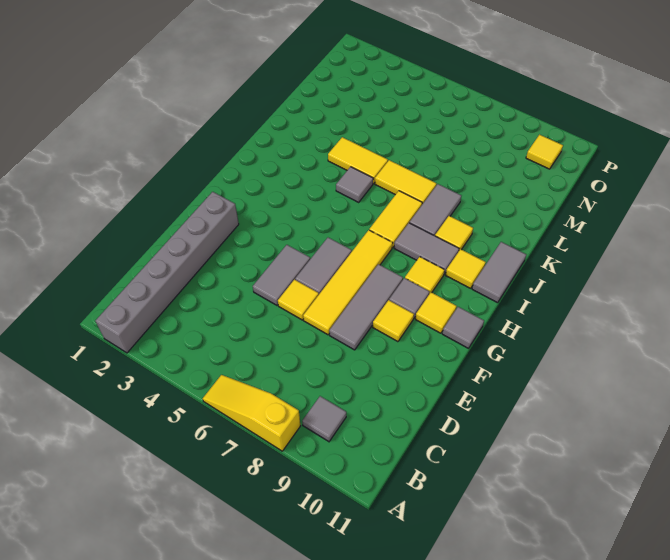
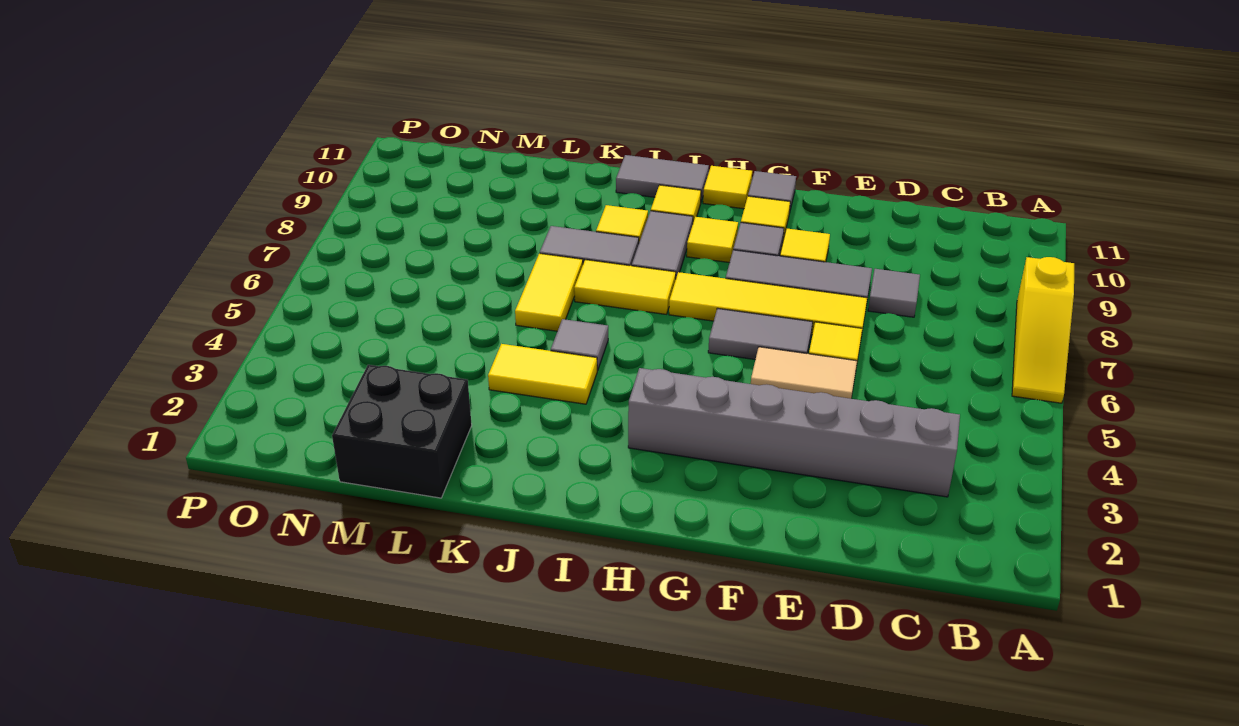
grey 1x6 brick [95,192,239,353] -> grey 1x6 brick moved to [628,368,960,497]
grey 1x1 tile [302,396,346,442] -> grey 1x1 tile moved to [868,269,920,317]
grey 1x2 tile [253,245,310,305] -> tan 1x2 tile [751,347,857,399]
yellow 1x2 tile [328,137,388,184] -> yellow 1x2 tile turned to [488,344,598,404]
none -> black 2x2 brick [332,365,472,498]
yellow 1x1 tile [526,135,563,169] -> yellow 1x1 tile moved to [703,166,752,209]

